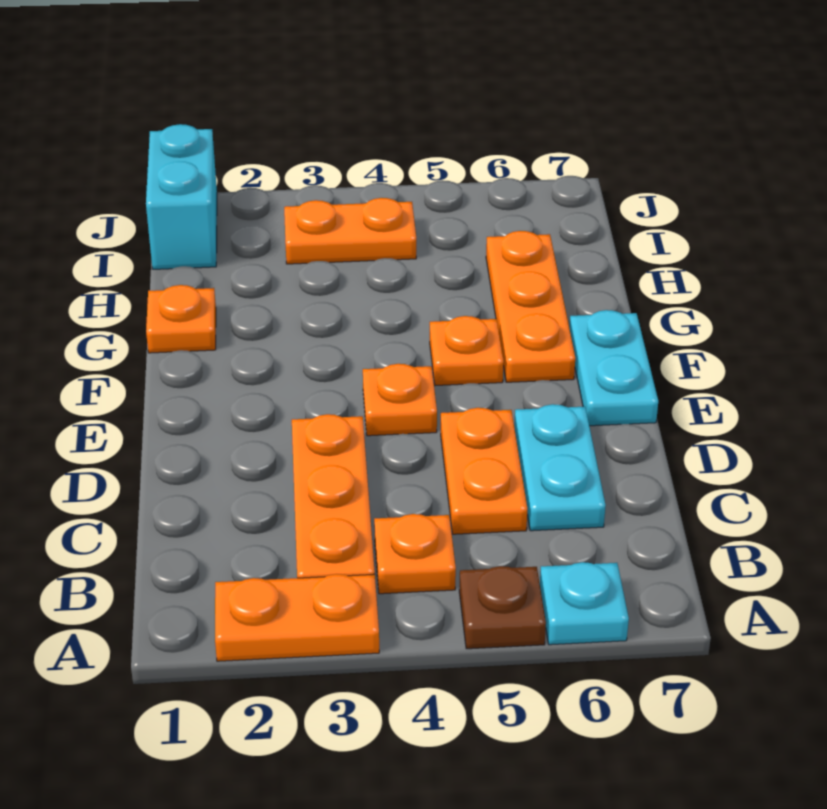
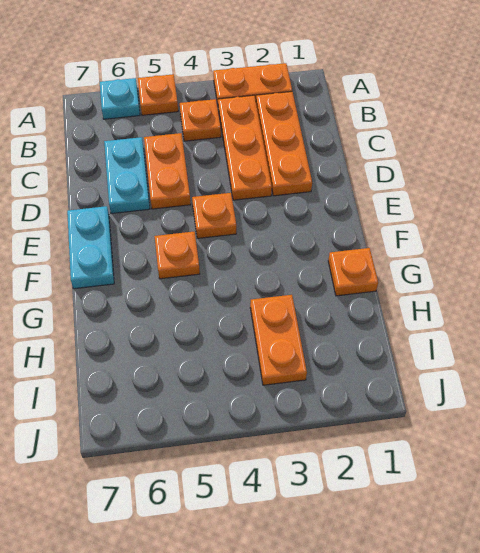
brown 1x1 plate [459,566,546,649] -> orange 1x1 plate [138,74,178,115]
orange 1x3 plate [486,231,575,382] -> orange 1x3 plate moved to [256,91,312,196]
cyan 1x2 brick [146,124,217,269] -> none
orange 1x2 plate [284,198,416,264] -> orange 1x2 plate turned to [250,295,307,385]

